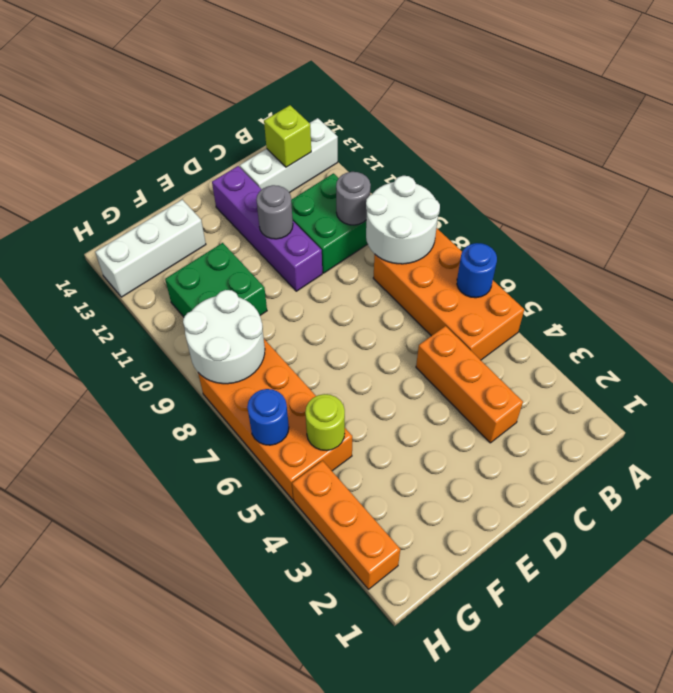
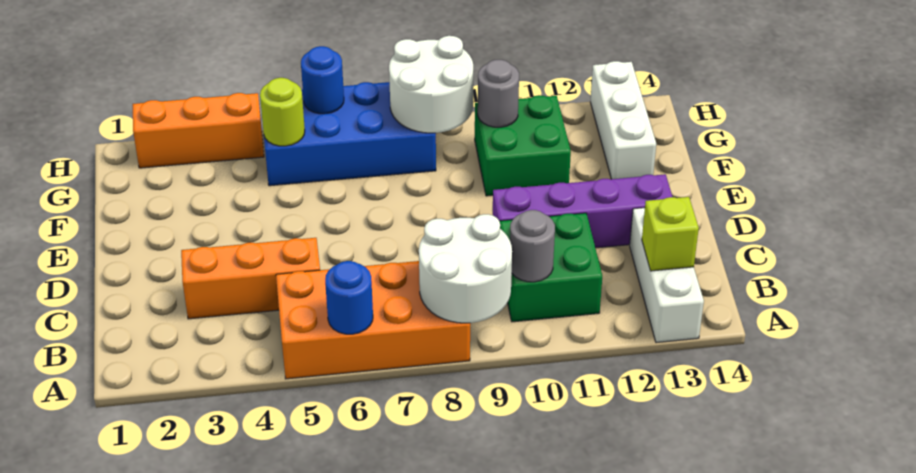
grey 1x1 round brick [256,185,293,239] -> grey 1x1 round brick moved to [478,60,519,127]
orange 2x4 brick [198,339,352,500] -> blue 2x4 brick [264,82,436,186]

